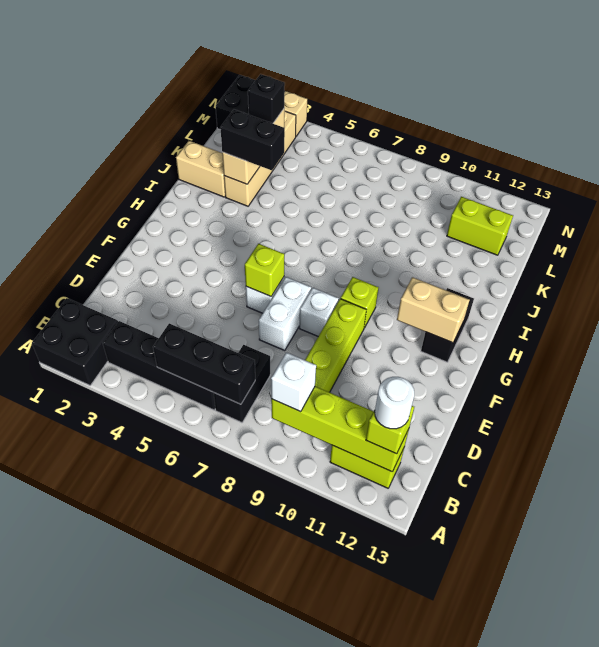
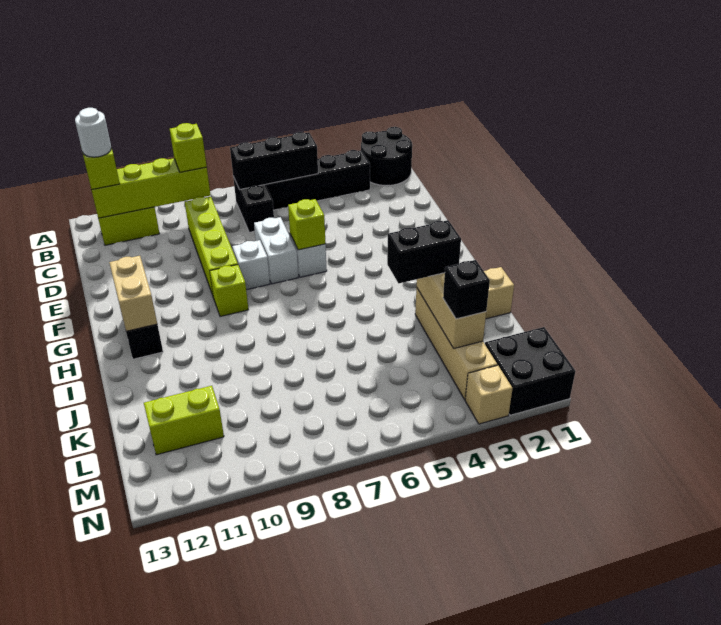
black 2x2 brick [32,298,118,385] -> black 2x2 round brick [361,127,412,185]
white 1x1 brick [271,352,316,412] -> lime 1x1 brick [170,123,207,172]
tan 1x2 brick [397,277,470,343] -> tan 1x2 brick turned to [109,256,157,331]

